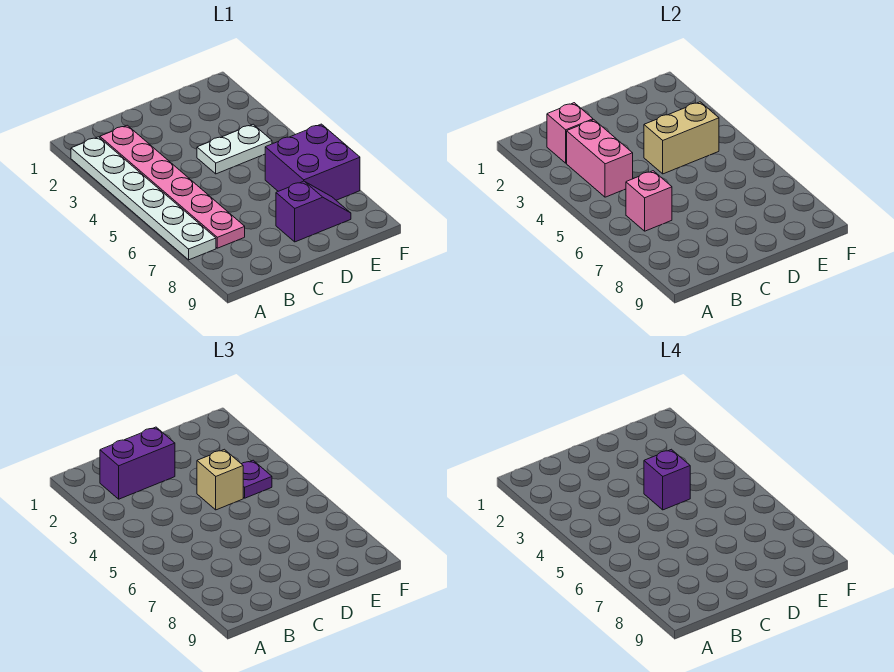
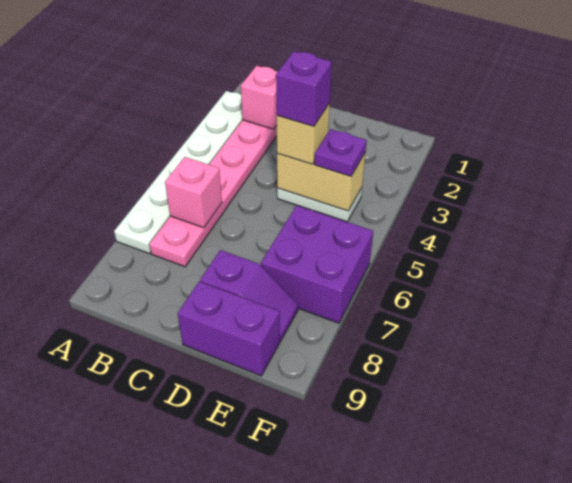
purple 1x2 brick [100,427,175,499] -> purple 1x2 brick moved to [178,281,280,376]
pink 1x2 brick [567,120,633,197] -> none

